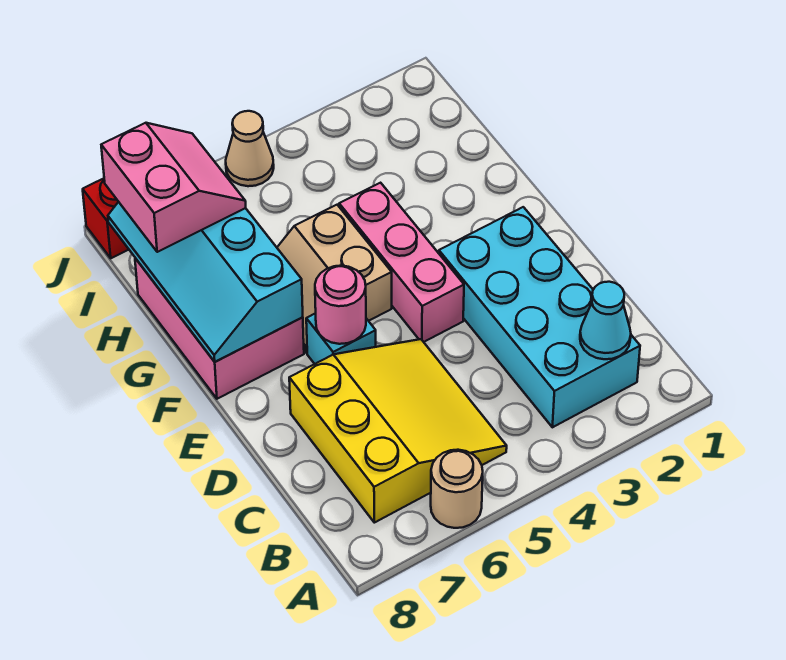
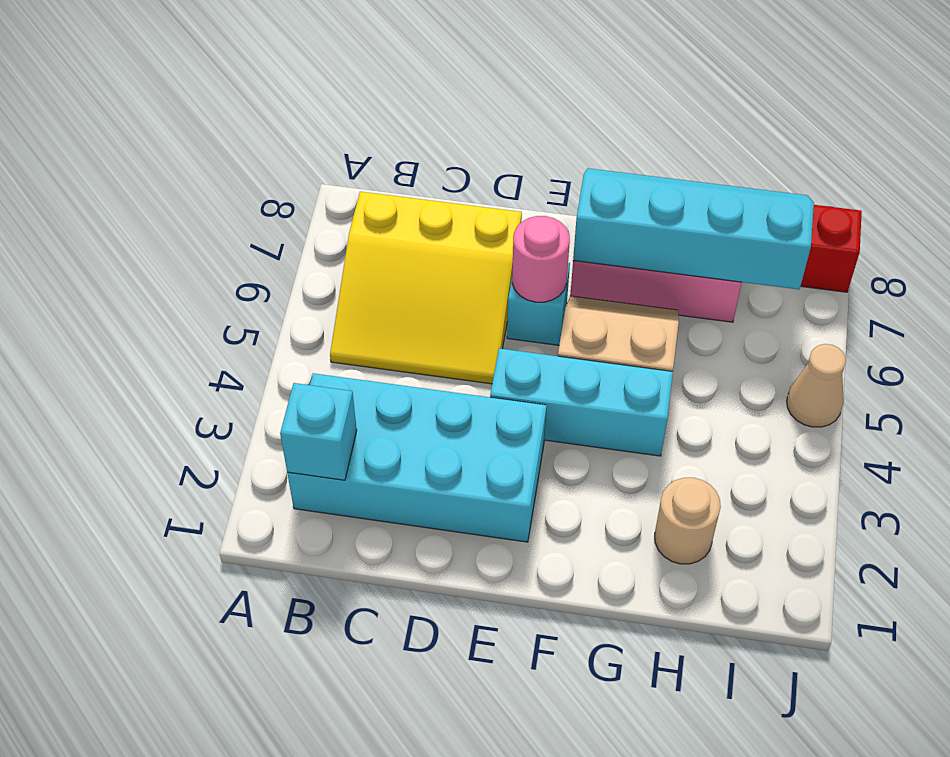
tan 1x1 round brick [431,450,483,528] -> tan 1x1 round brick moved to [655,478,721,564]
cyan 1x1 cone [580,282,631,359] -> cyan 1x1 brick [280,383,357,480]
pink 1x3 brick [339,183,464,342] -> cyan 1x3 brick [490,348,673,456]
pink 2x2 slope [101,123,246,252] -> none

